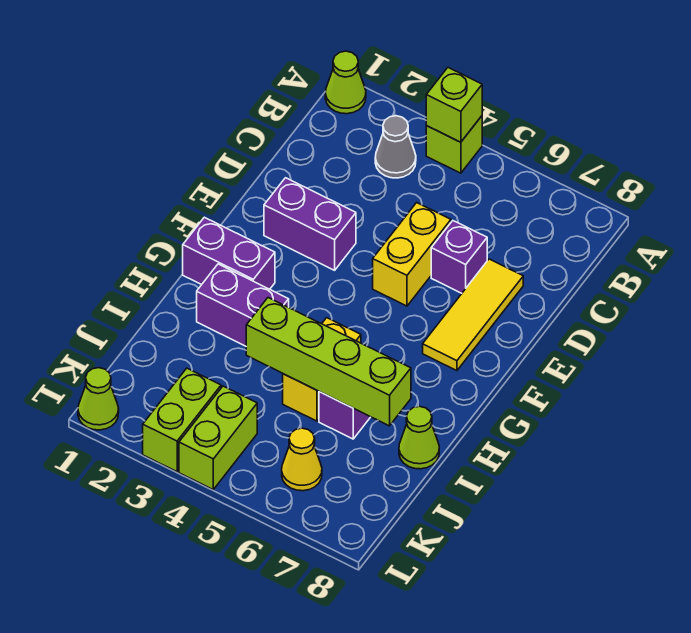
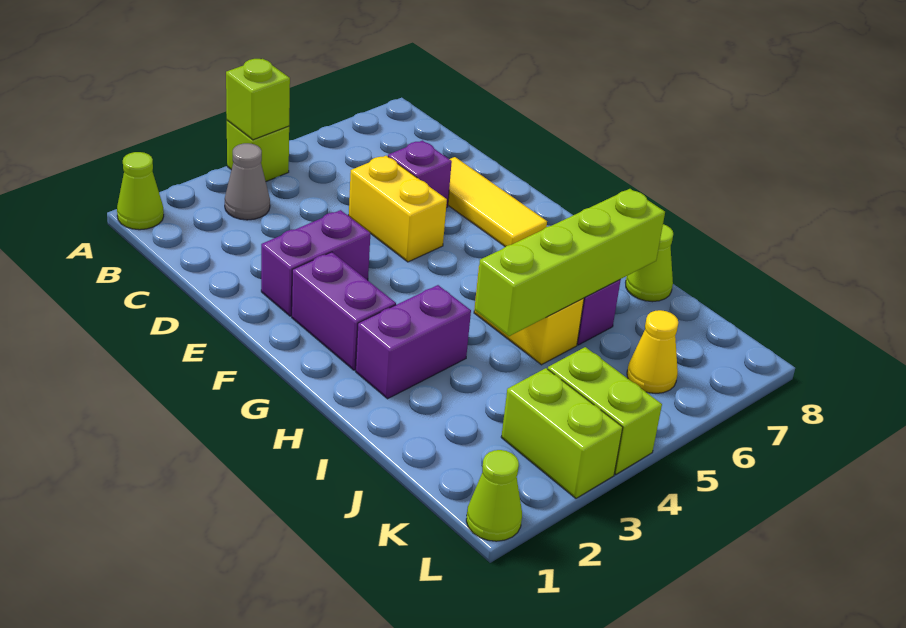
purple 1x2 brick [183,217,275,289] -> purple 1x2 brick turned to [292,252,396,370]

